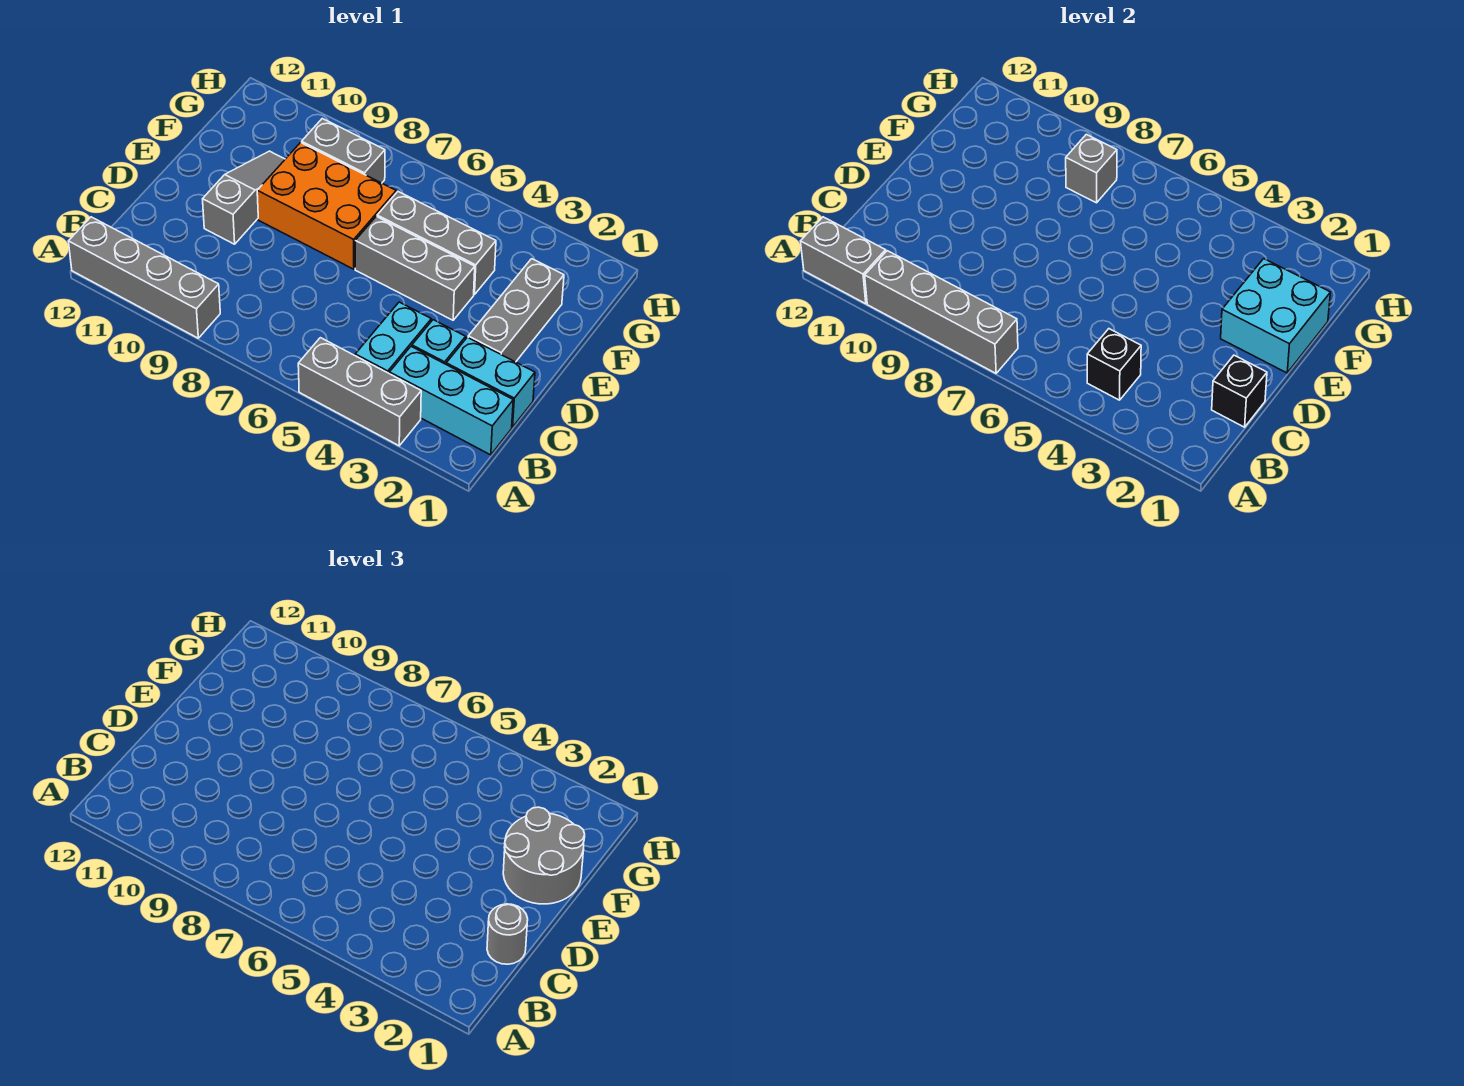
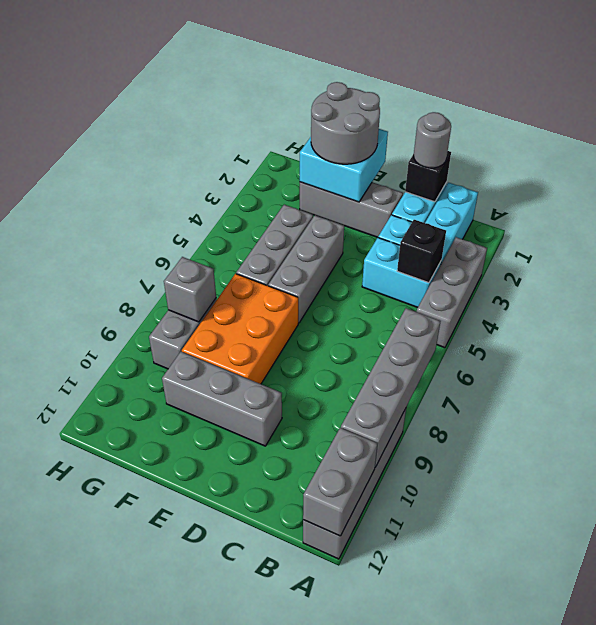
grey 1x3 slope [203,151,285,244] -> grey 1x3 brick [162,352,282,446]

